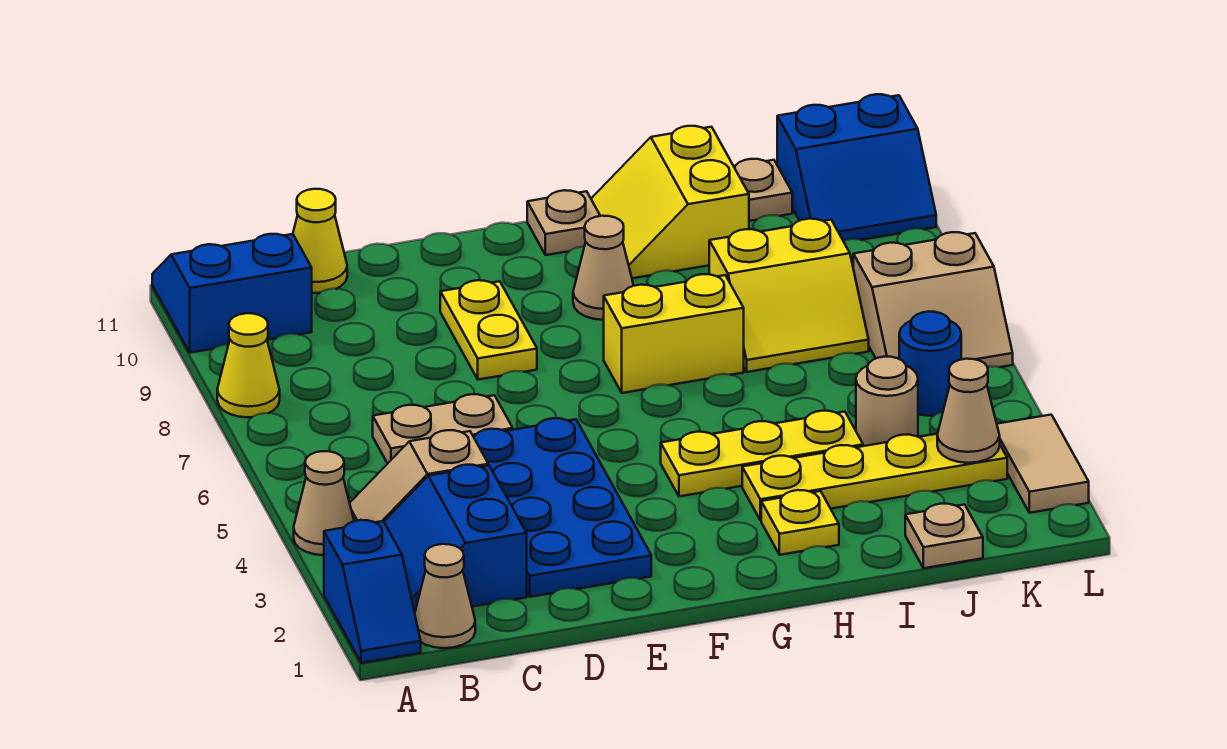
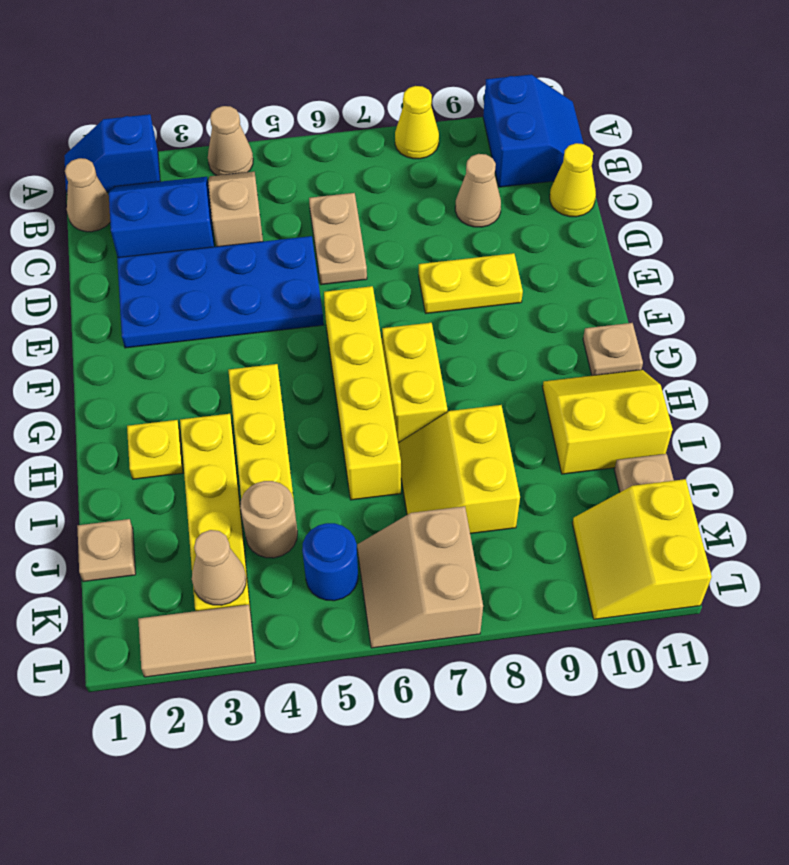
none -> yellow 1x4 brick [324,286,401,500]
tan 1x1 cone [573,216,634,320] -> tan 1x1 cone moved to [455,154,501,227]
blue 2x2 slope [777,94,936,241] -> yellow 2x2 slope [572,479,712,619]

